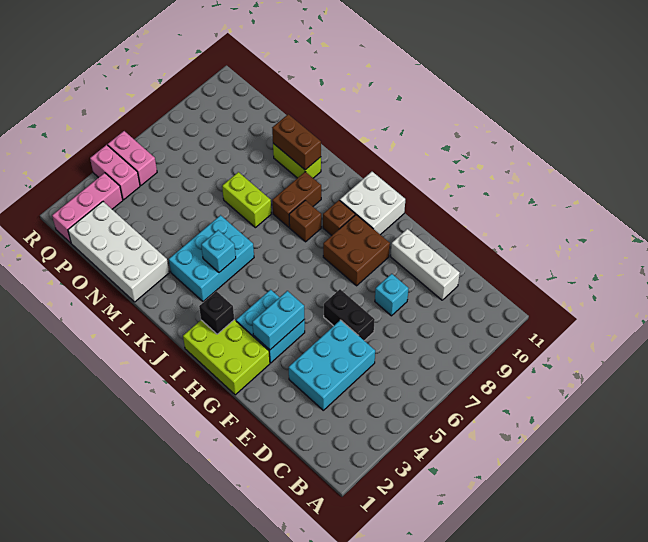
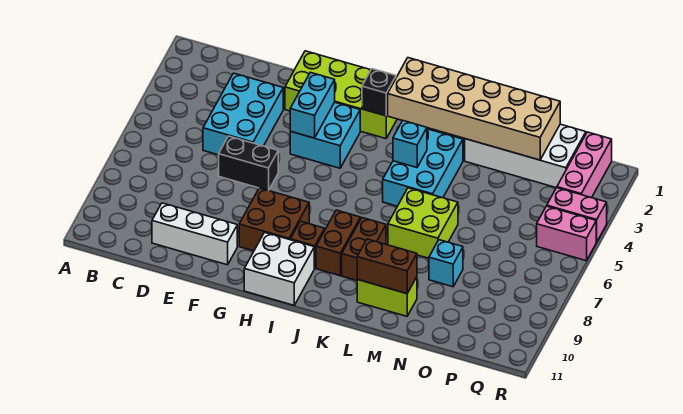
cyan 1x1 brick [375,274,409,316] -> cyan 1x1 brick moved to [429,240,463,287]
lime 2x3 brick [183,320,270,395] -> lime 2x4 brick [285,51,397,139]
none -> tan 2x6 brick [388,58,560,160]
brown 1x1 brick [289,200,321,242] -> brown 1x2 brick [316,210,360,276]
lime 1x2 brick [222,172,271,228] -> lime 2x2 brick [388,188,458,258]

